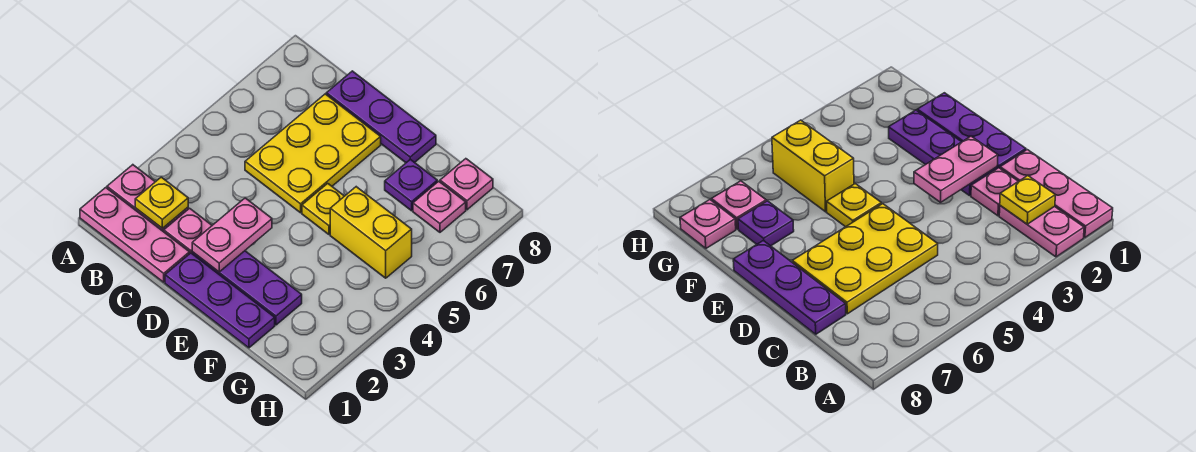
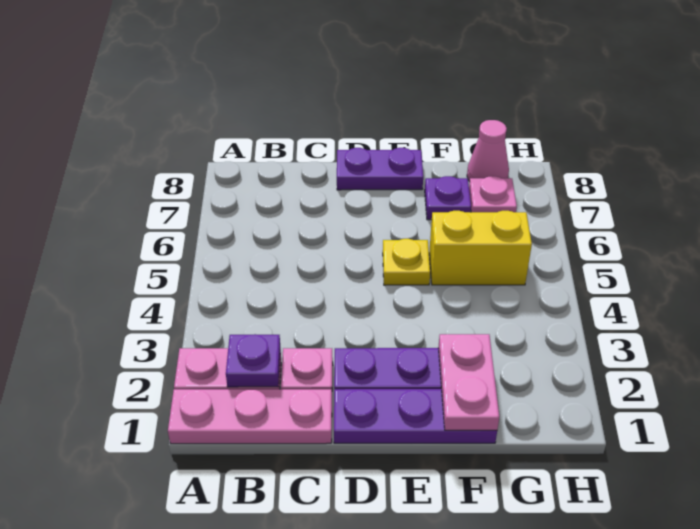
yellow 1x1 plate [135,177,188,229] -> purple 1x1 plate [226,334,280,387]
yellow 2x3 plate [245,94,381,213] -> none
purple 1x3 plate [326,71,436,163] -> purple 1x2 plate [337,148,423,190]
pink 1x2 plate [192,198,272,272] -> pink 1x2 plate moved to [438,334,499,430]
pink 1x1 plate [440,159,493,210] -> pink 1x1 cone [467,120,509,181]

